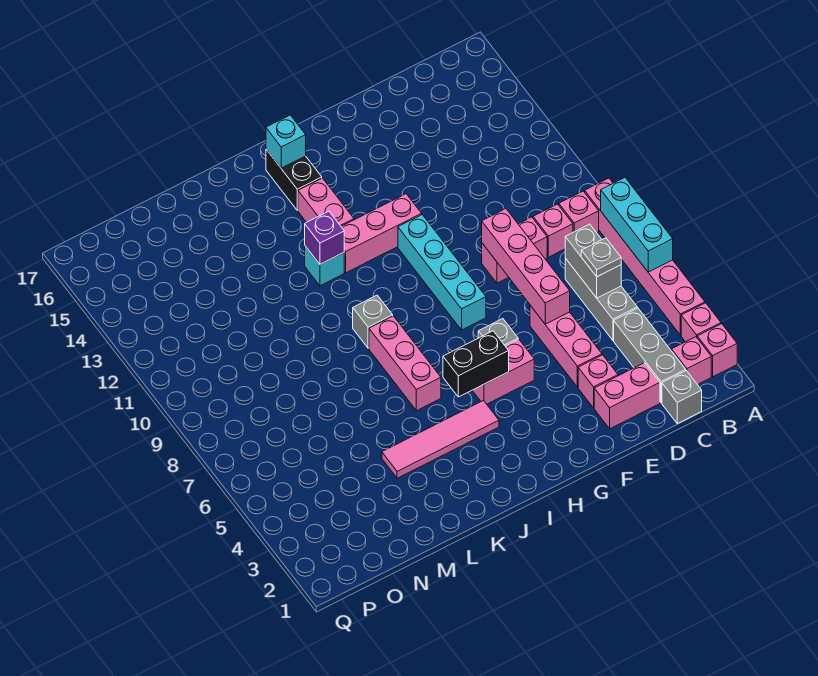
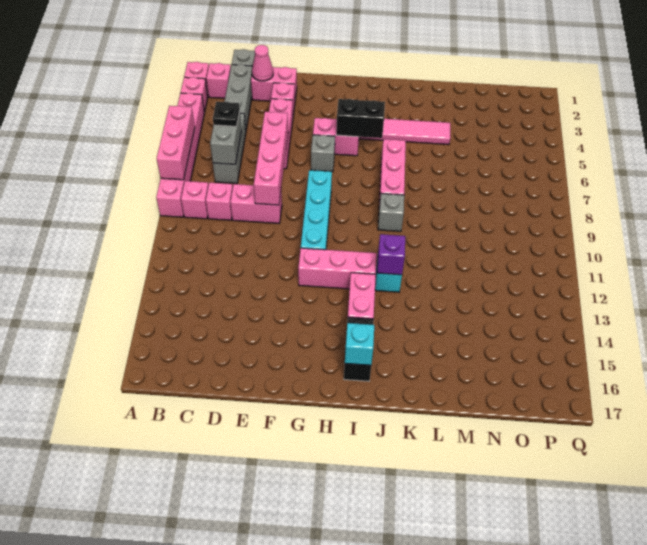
cyan 1x3 brick [601,178,673,272] -> pink 1x3 brick [157,106,195,180]
grey 1x1 plate [581,238,621,277] -> black 1x1 plate [213,102,240,126]
none -> pink 1x1 cone [252,45,273,81]

